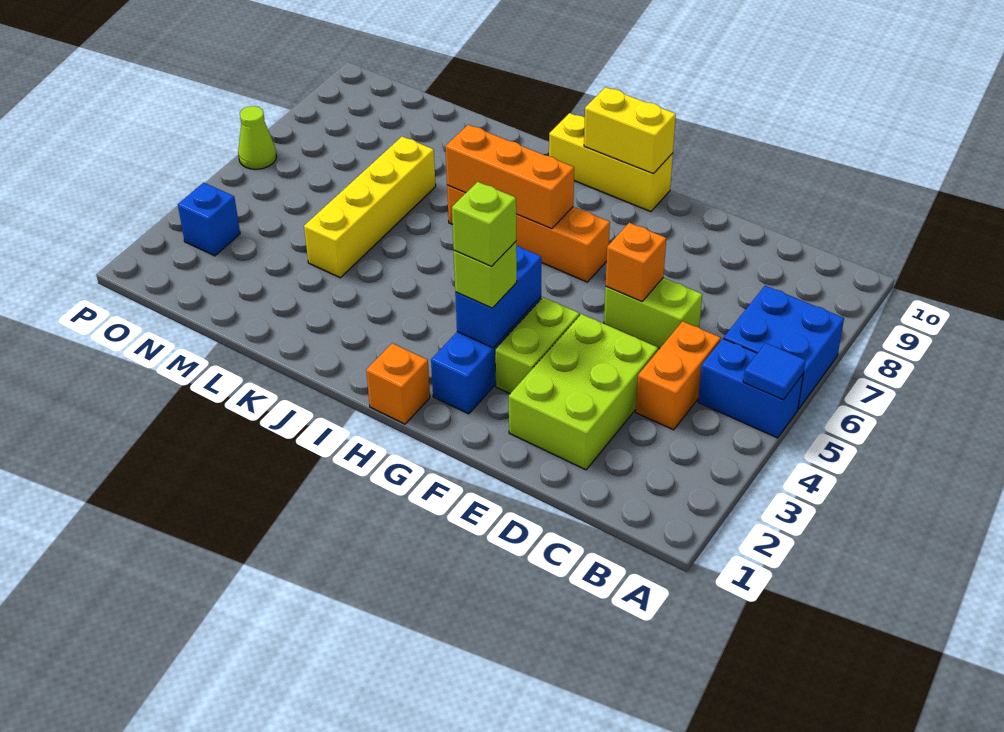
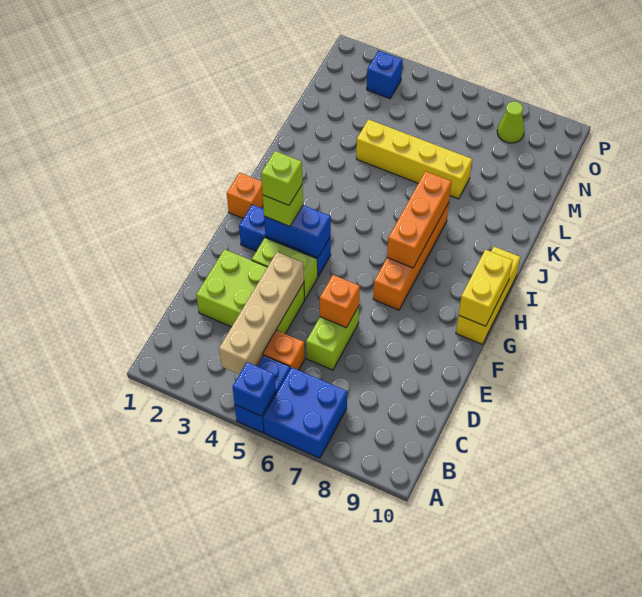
blue 1x1 tile [743,343,806,400] -> blue 1x1 brick [233,362,276,416]
none -> tan 1x4 brick [219,252,304,374]
lime 1x1 cone [238,106,277,169] -> lime 1x1 cone moved to [497,101,524,143]

